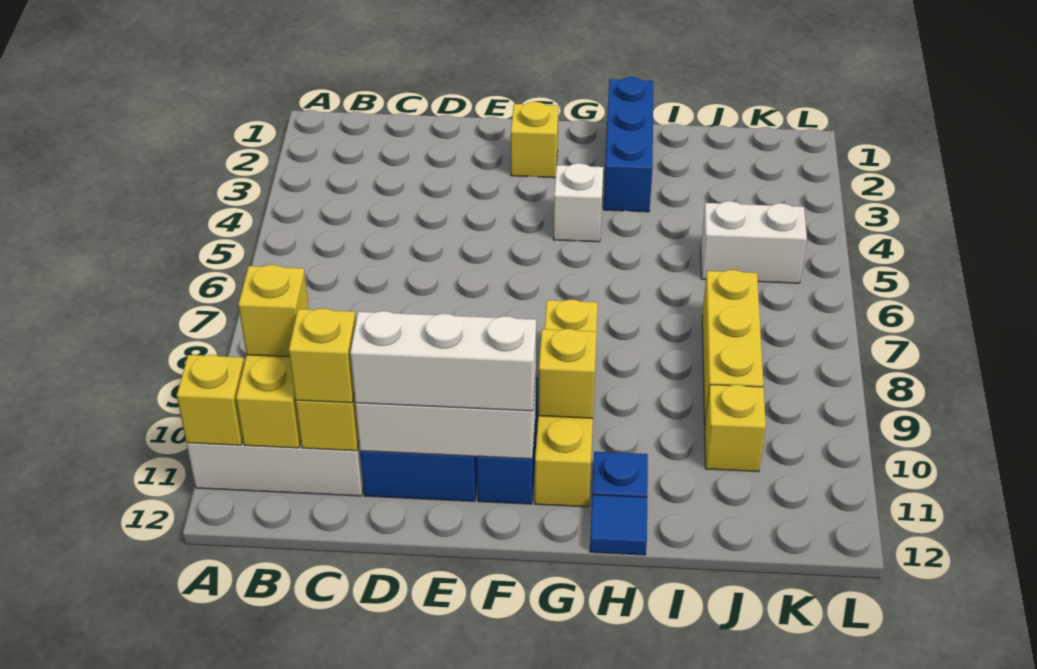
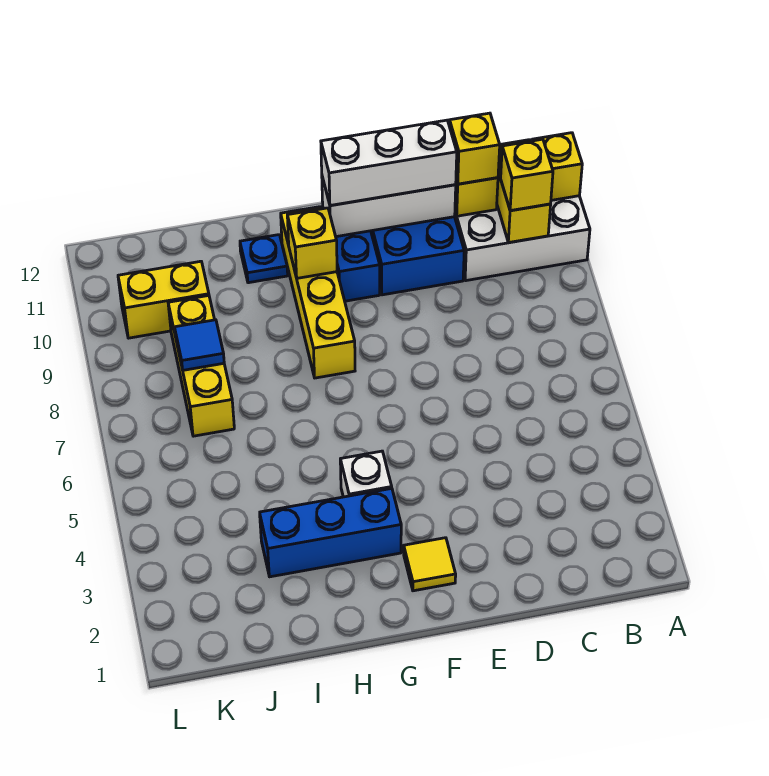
yellow 1x1 brick [511,102,559,178] -> yellow 1x1 tile [404,538,456,591]
blue 1x3 brick [604,77,653,212] -> blue 1x3 brick turned to [260,488,401,577]
blue 1x1 tile [590,495,647,555] -> blue 1x1 tile moved to [175,320,224,370]
white 1x2 brick [701,201,807,283] -> none
yellow 1x1 brick [705,385,766,472] -> yellow 1x2 brick [118,261,209,338]

